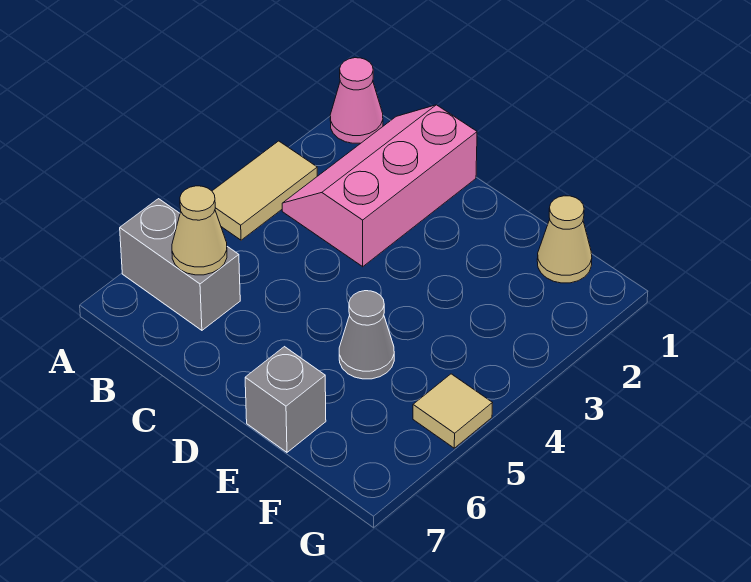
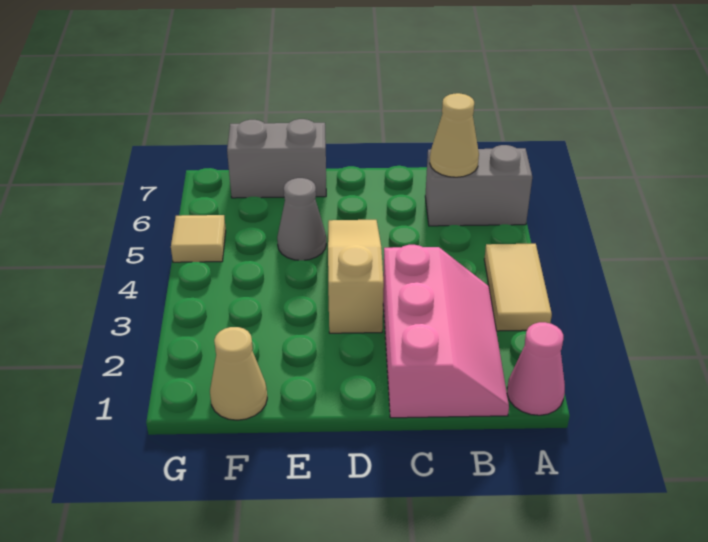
none -> tan 1x3 slope [328,220,384,333]
grey 1x1 brick [245,347,326,452] -> grey 1x2 brick [227,119,326,198]

